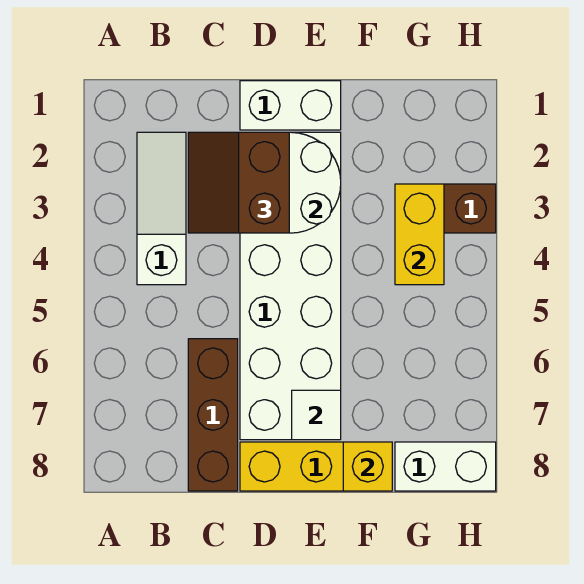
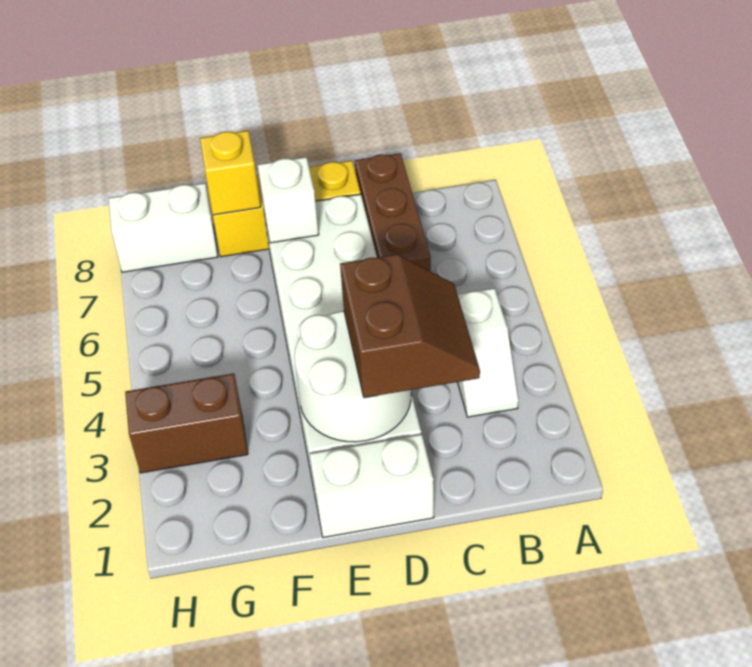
white 1x3 slope [137,132,186,285] -> white 1x2 slope [457,288,518,417]
white 1x1 tile [292,390,341,440] -> white 1x1 brick [258,157,319,243]
yellow 1x2 brick [395,184,444,285] -> none

